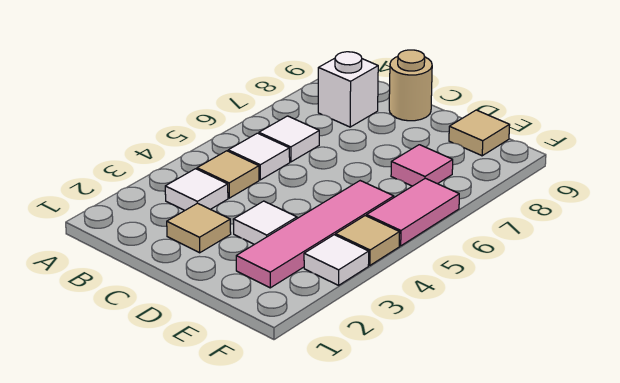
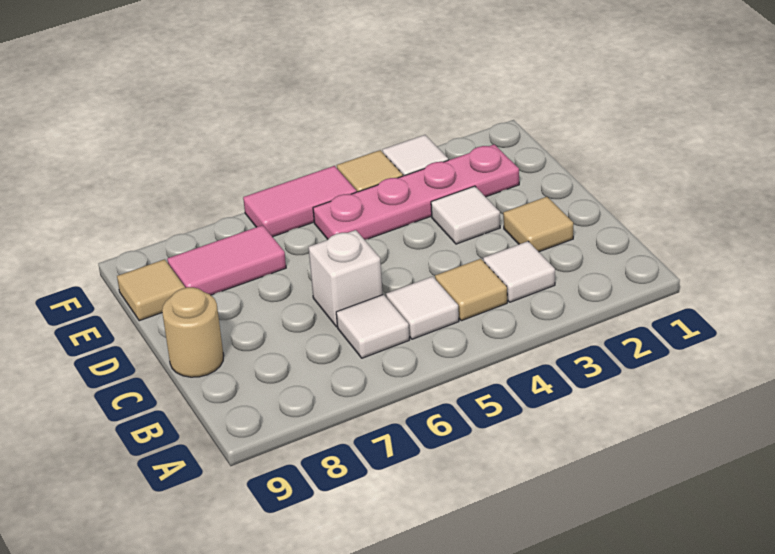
white 1x1 brick [318,52,378,127] -> white 1x1 brick moved to [309,230,383,327]
pink 1x4 tile [236,181,394,288] -> pink 1x4 plate [313,144,519,240]
pink 1x1 tile [391,145,453,186] -> pink 1x2 tile [167,225,286,295]

